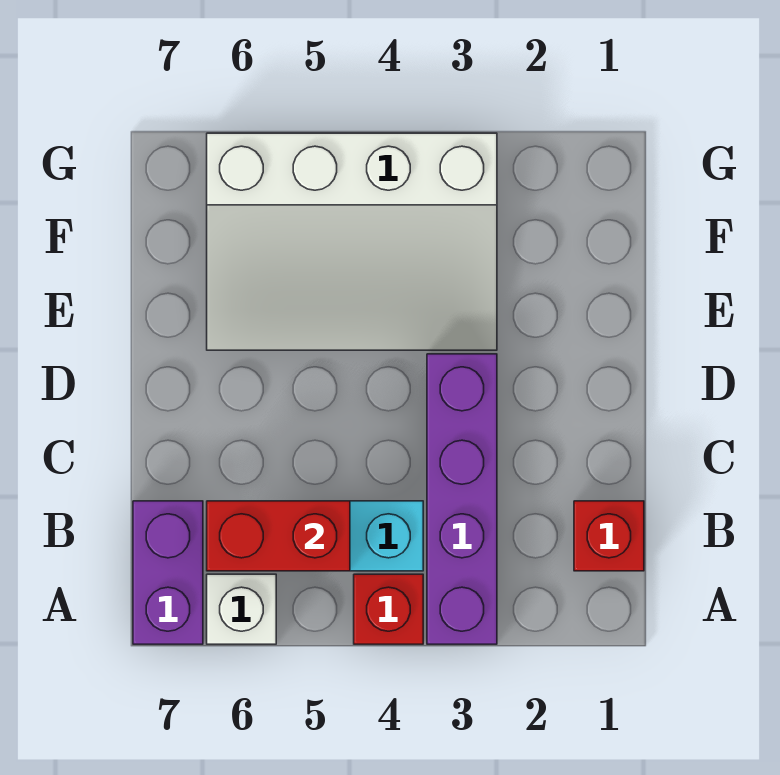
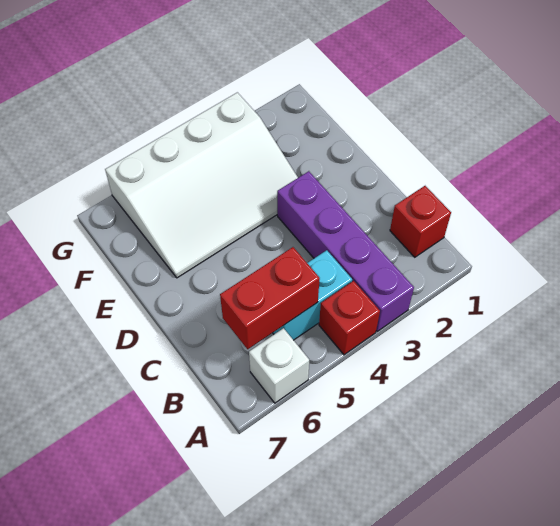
purple 1x2 brick [133,501,203,644] -> none

